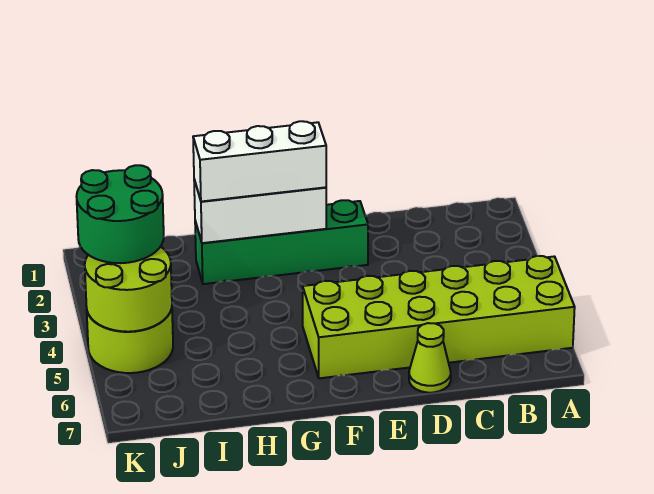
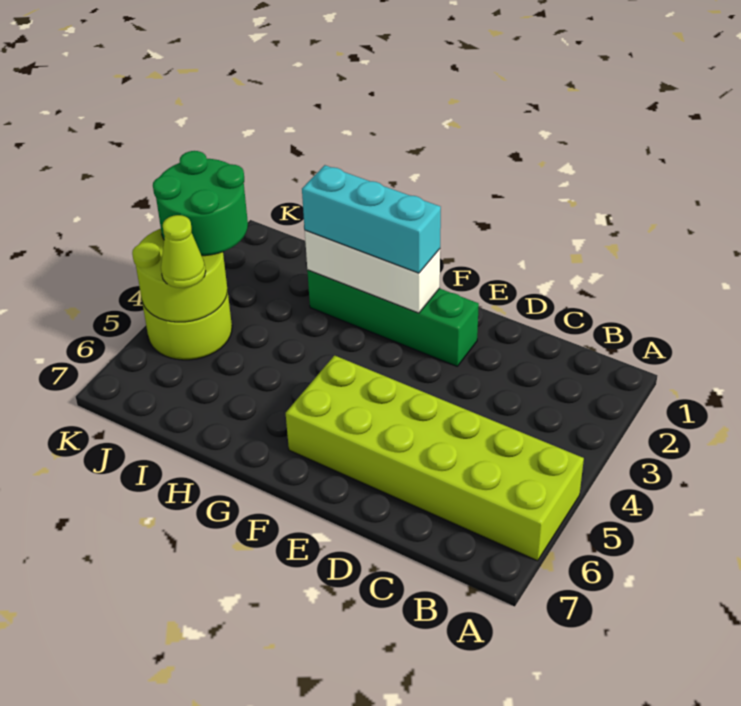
lime 1x1 cone [409,323,451,393] -> lime 1x1 cone moved to [161,215,206,288]
white 1x3 brick [193,121,326,202] -> cyan 1x3 brick [302,165,441,273]

